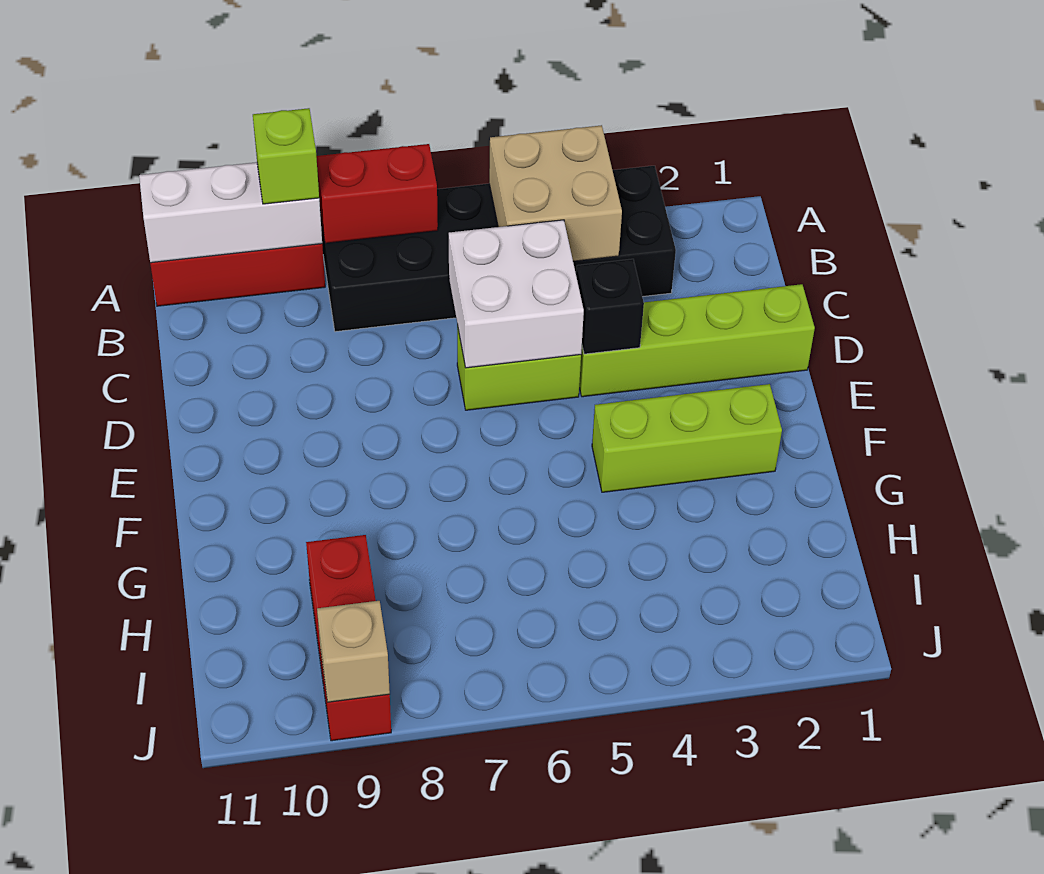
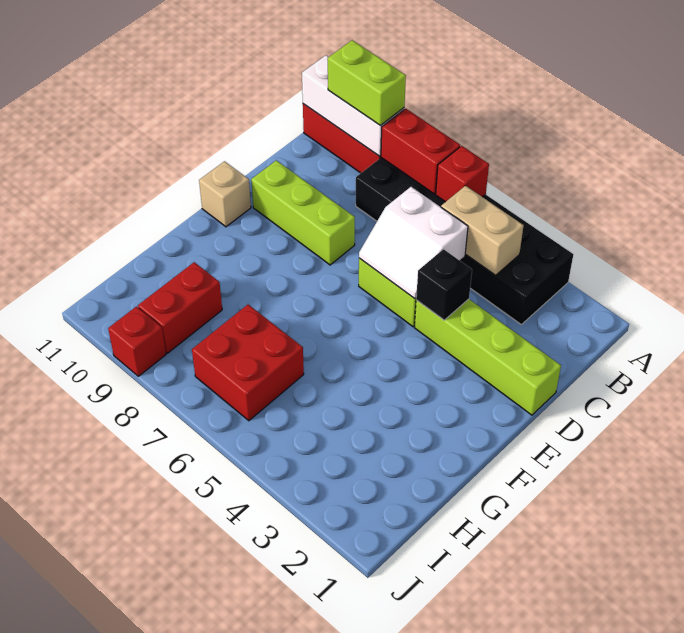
tan 2x2 brick [489,125,622,261] -> tan 1x2 brick [441,186,524,275]
none -> red 1x1 brick [436,146,489,202]
lime 1x1 brick [253,108,319,204] -> lime 1x2 brick [328,40,406,126]
white 2x2 brick [449,220,584,368] -> white 2x2 slope [359,187,468,298]
lime 1x3 brick [592,384,782,492] -> lime 1x3 brick moved to [251,160,355,265]
none -> red 2x2 brick [192,305,304,421]
tan 1x1 brick [317,601,390,702] -> tan 1x1 brick moved to [199,161,251,227]

